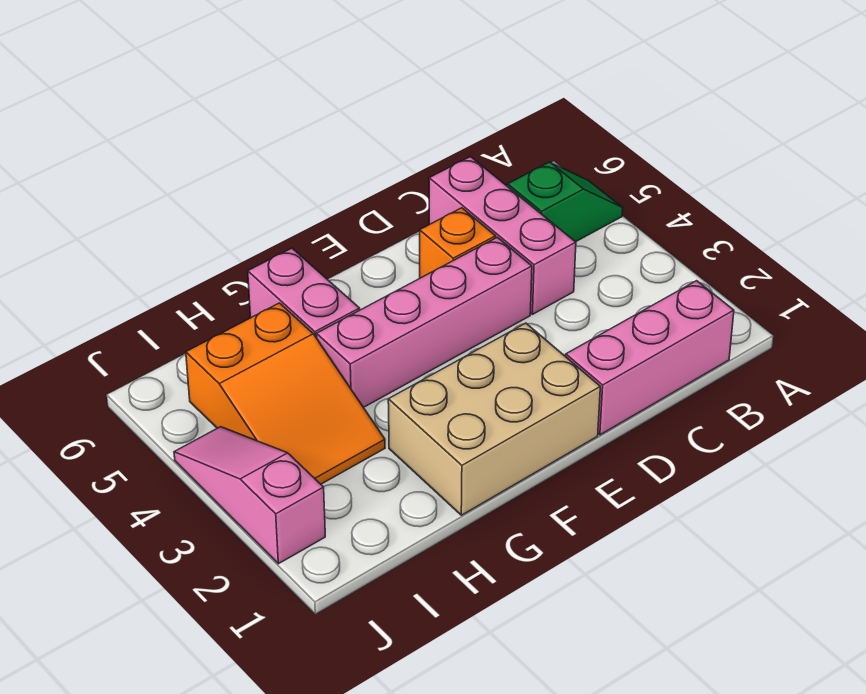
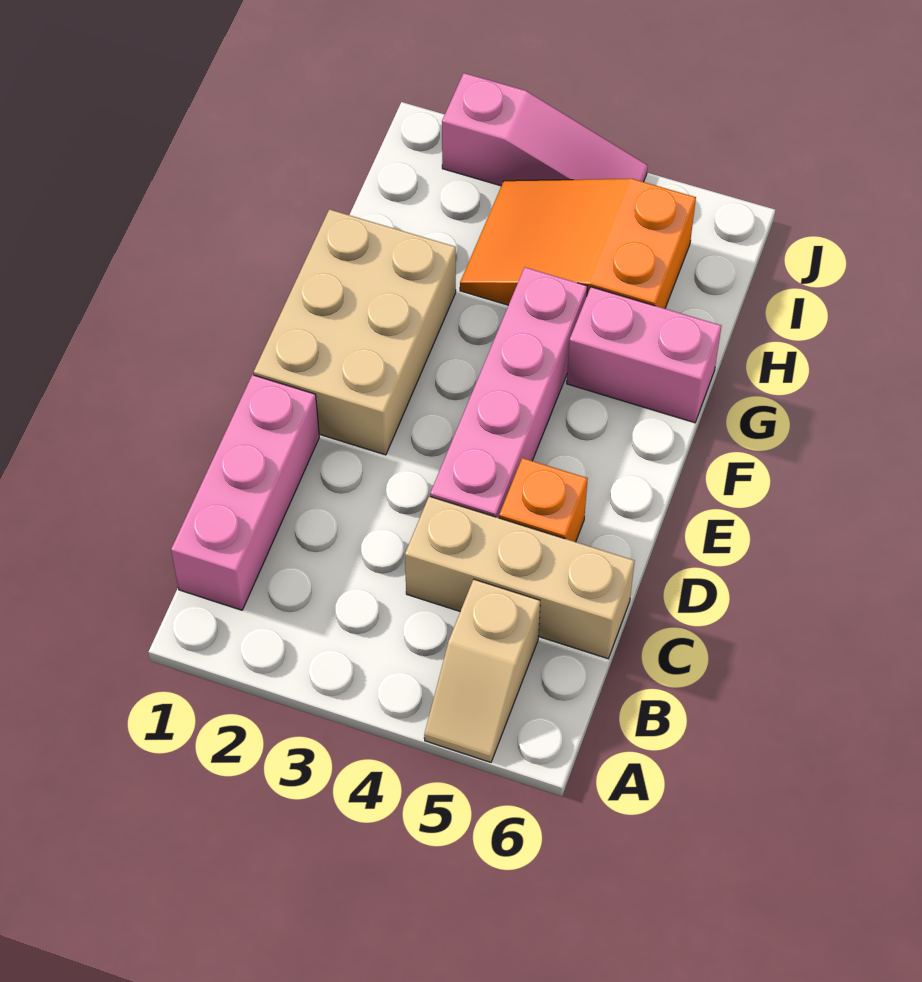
green 1x2 slope [508,162,623,242] -> tan 1x2 slope [424,579,540,762]
pink 1x3 brick [429,157,576,314] -> tan 1x3 brick [405,496,634,659]

